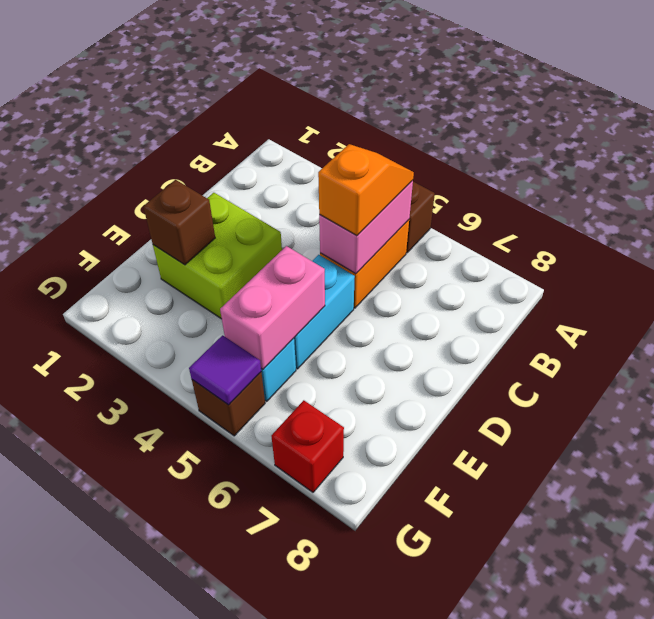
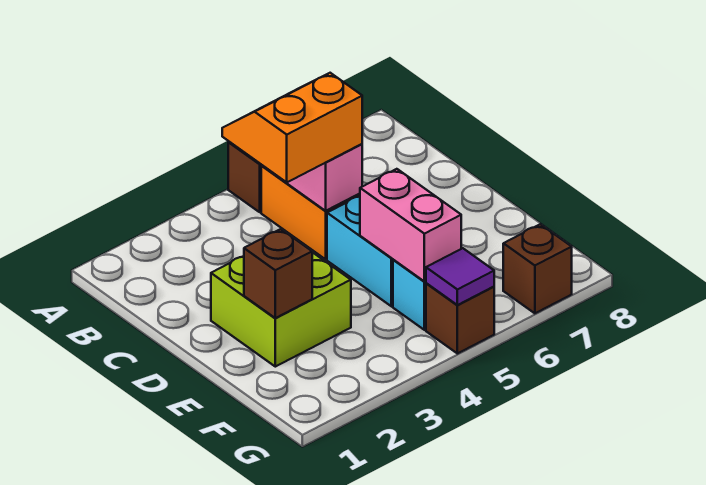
orange 1x2 slope [318,144,414,236] -> orange 2x2 slope [222,73,362,182]
red 1x1 brick [271,400,344,492] -> brown 1x1 brick [503,224,572,313]

